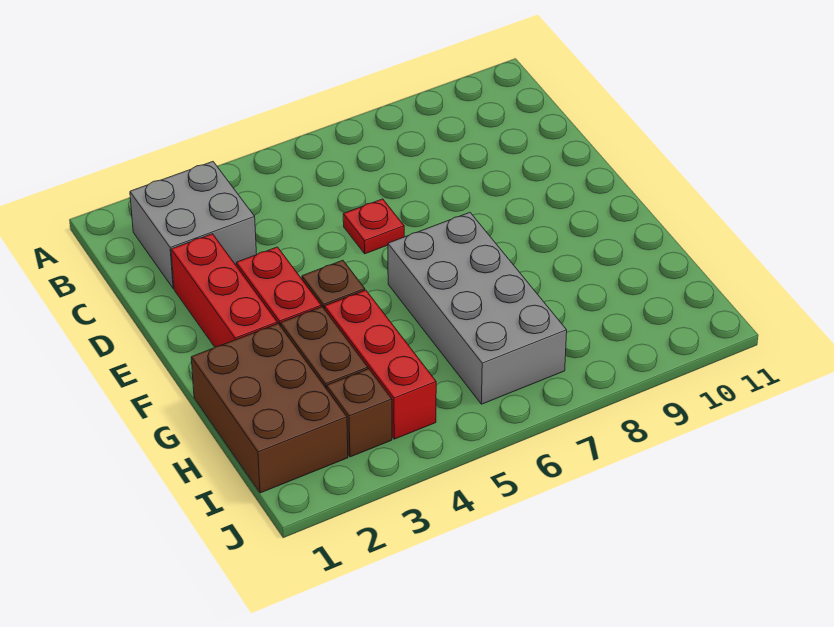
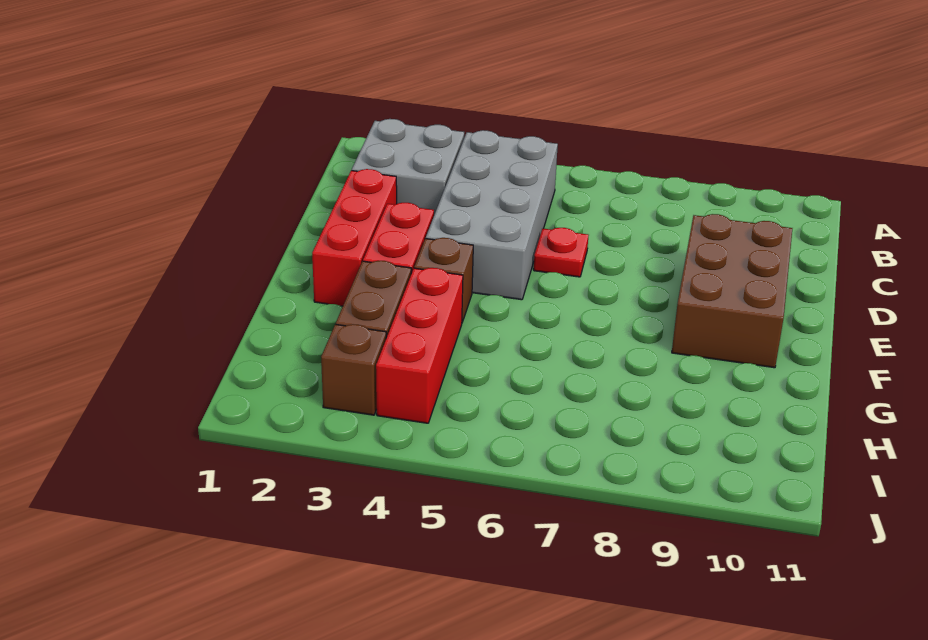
grey 2x4 brick [388,212,567,404] -> grey 2x4 brick moved to [426,130,558,300]
brown 2x3 brick [191,324,348,493] -> brown 2x3 brick moved to [672,214,792,368]

